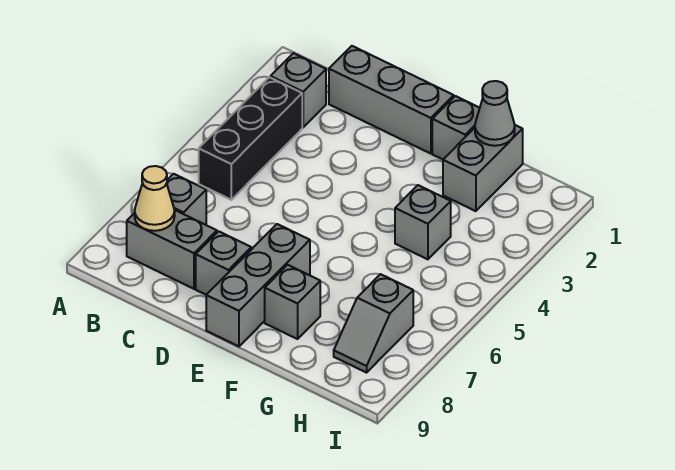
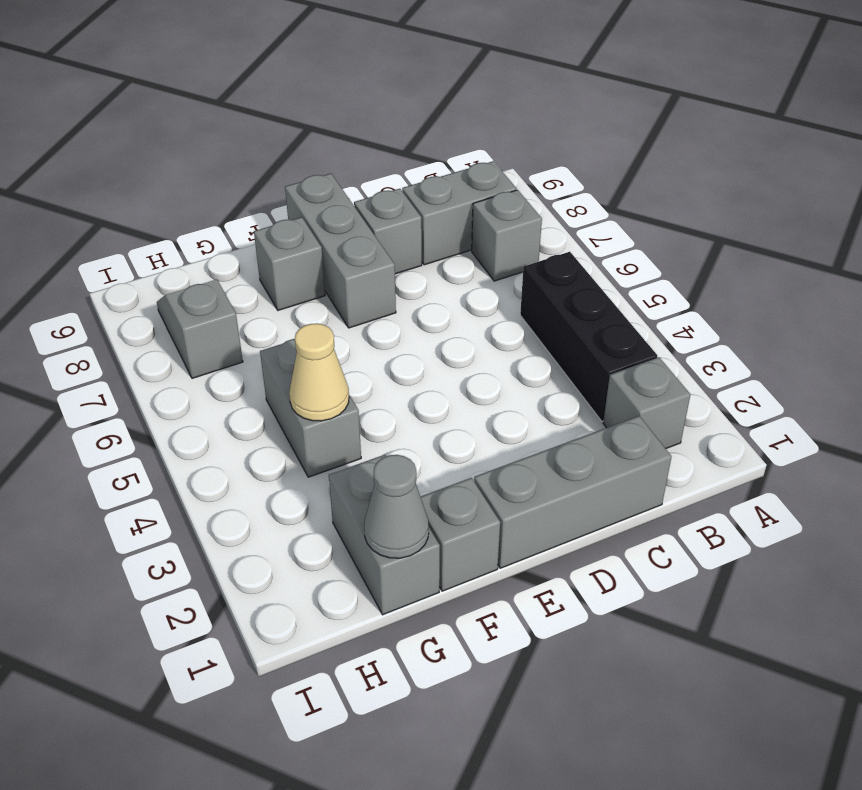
tan 1x1 cone [135,166,175,231] -> tan 1x1 cone moved to [289,323,349,421]
grey 1x1 brick [395,185,451,259] -> grey 1x2 brick [260,339,361,477]

